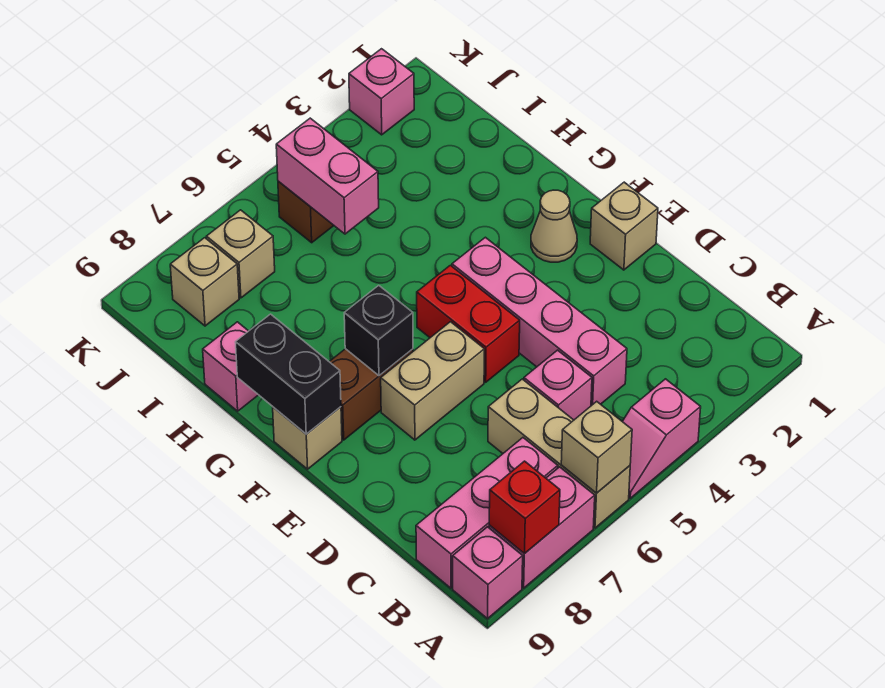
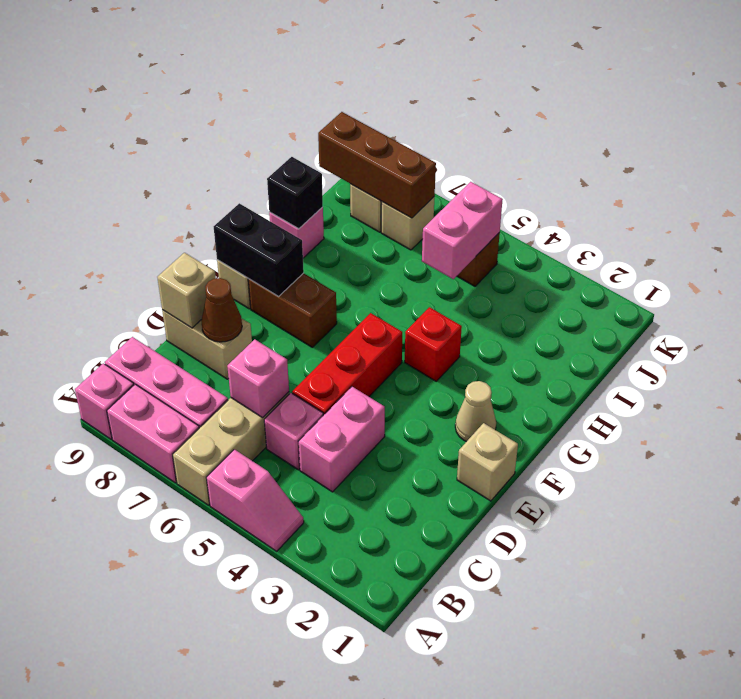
pink 1x2 slope [622,379,701,498] -> pink 1x2 slope turned to [206,449,304,551]
tan 1x1 brick [561,401,632,493] -> tan 1x1 brick moved to [157,253,216,328]
red 1x1 brick [489,461,560,554] -> red 1x1 brick moved to [405,307,462,381]
pink 1x4 brick [452,237,627,406] -> pink 1x2 brick [298,387,385,492]
none -> brown 1x1 cone [201,278,242,342]
red 1x2 brick [417,265,520,382] -> red 1x3 brick [292,313,402,415]
tan 1x2 brick [381,322,484,440] -> tan 1x2 brick moved to [162,310,252,379]
black 1x1 brick [344,285,413,376] -> black 1x1 brick moved to [267,157,323,229]
black 1x2 brick [235,314,341,434] -> black 1x2 brick turned to [214,203,304,297]
none -> brown 1x3 brick [318,112,436,218]
pink 1x1 brick [349,49,414,135] -> pink 1x1 brick moved to [227,339,289,418]

